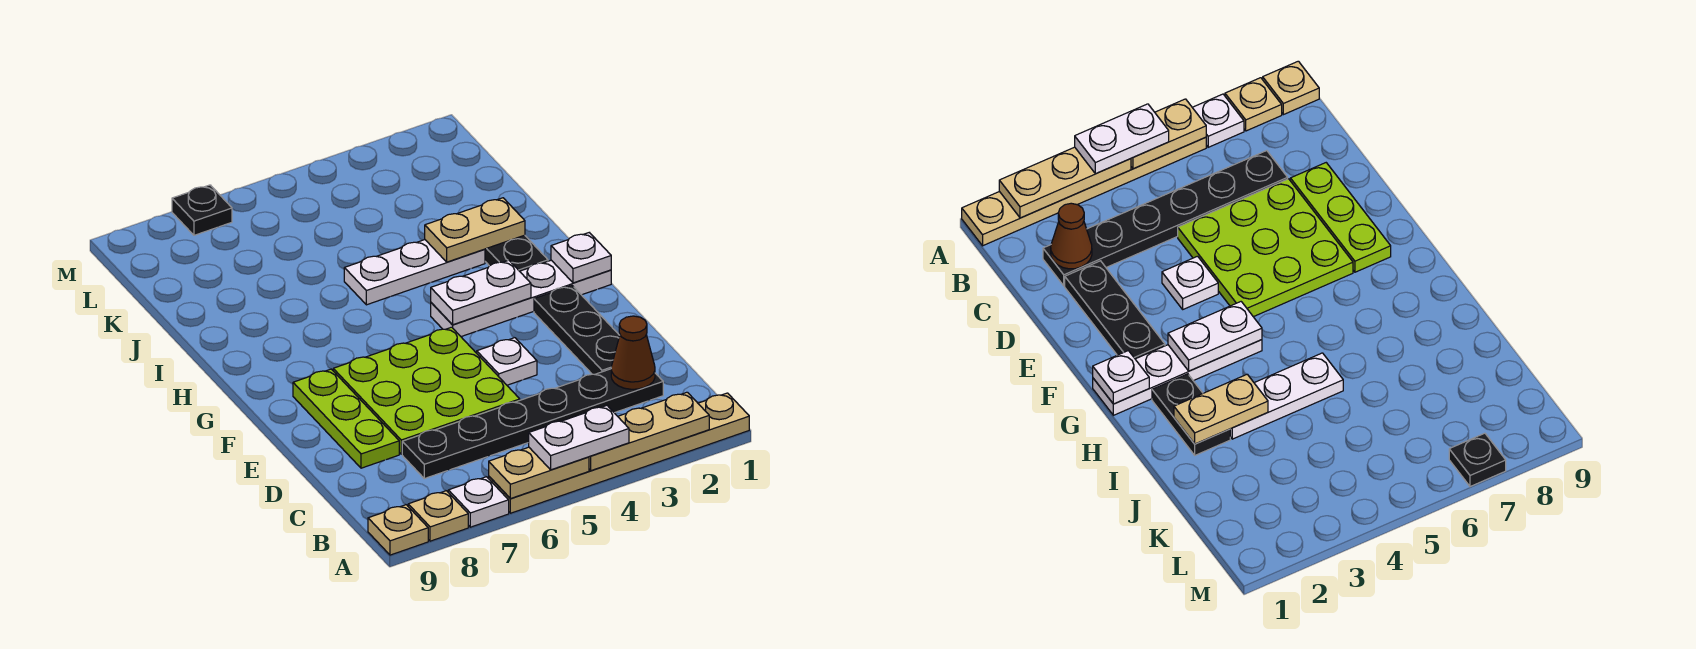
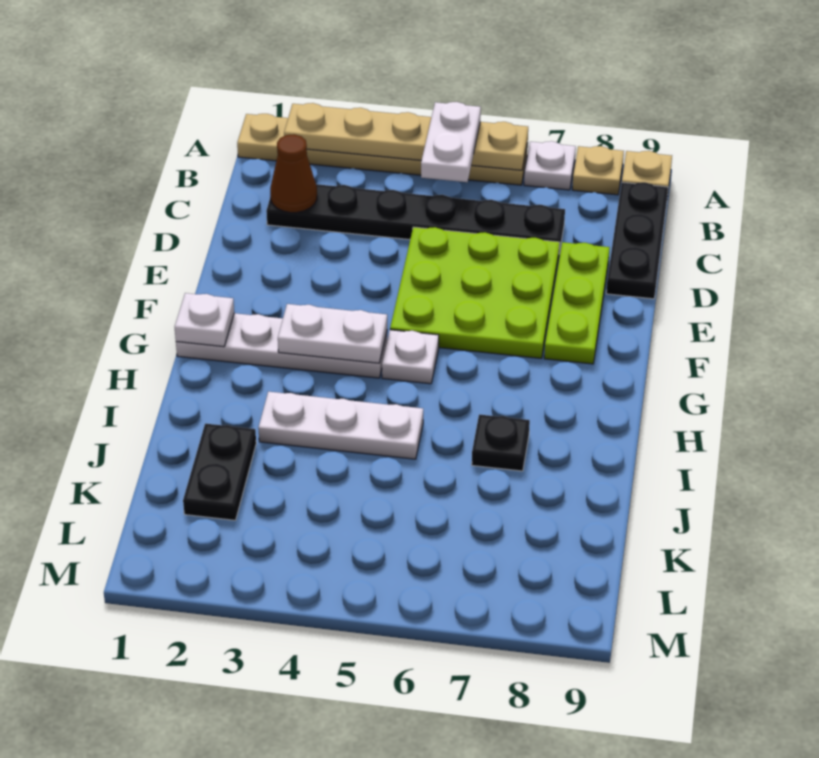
white 1x2 plate [529,406,629,470] -> white 1x2 plate turned to [421,102,481,182]
black 1x3 plate [534,286,620,374] -> black 1x3 plate moved to [606,182,668,299]
white 1x1 plate [477,338,537,385] -> white 1x1 plate moved to [382,330,439,384]
black 1x2 plate [485,235,548,271] -> black 1x2 plate moved to [183,424,256,520]
tan 1x2 plate [425,198,525,262] -> none
black 1x1 plate [172,185,232,235] -> black 1x1 plate moved to [472,414,530,471]

